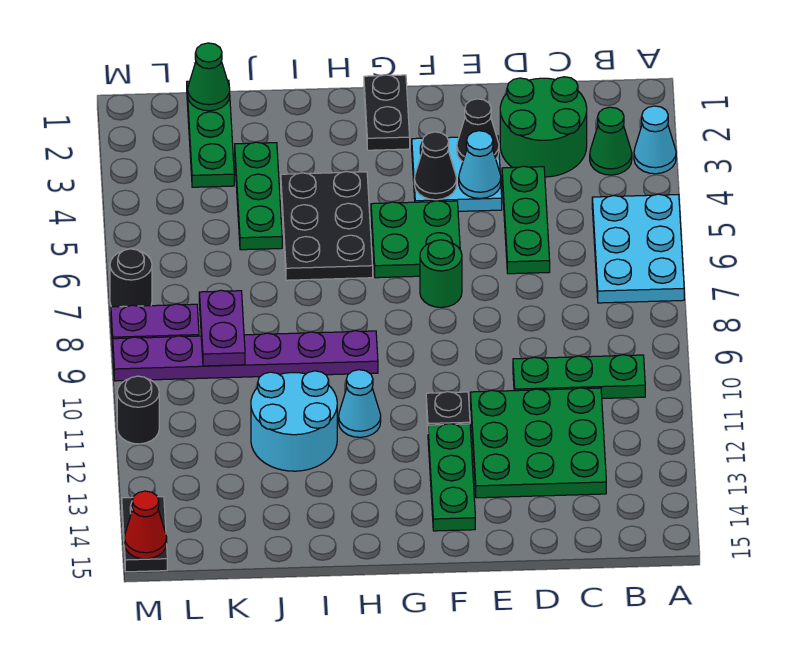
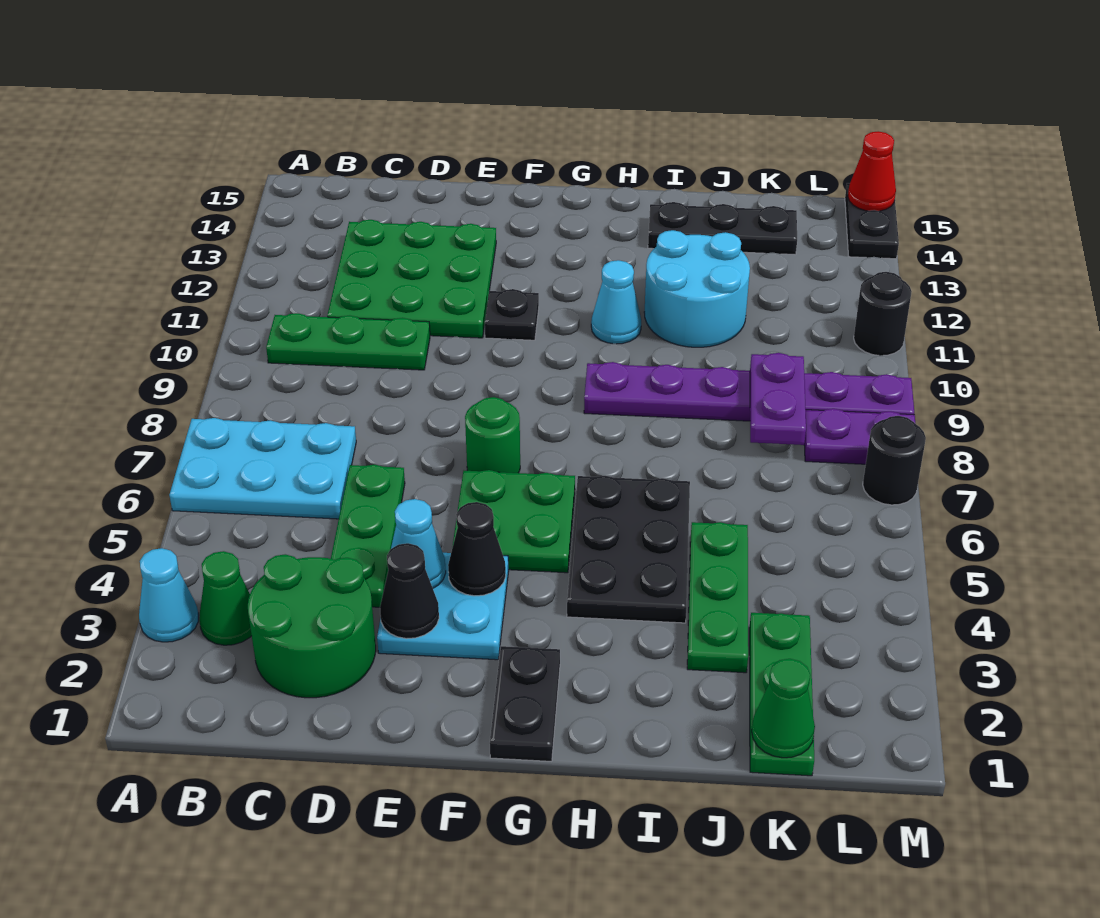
cyan 2x3 plate [592,194,684,303] -> cyan 2x3 plate turned to [169,418,356,519]
green 1x3 plate [428,424,475,531] -> none
none -> black 1x3 plate [648,202,797,255]

